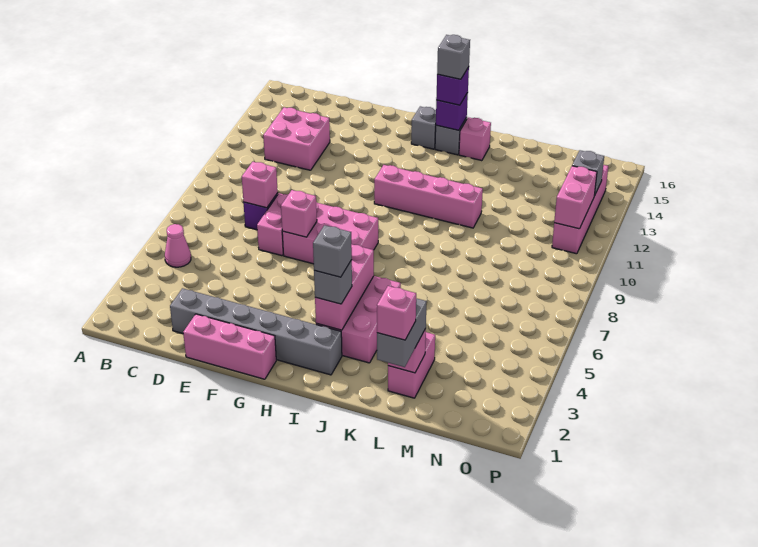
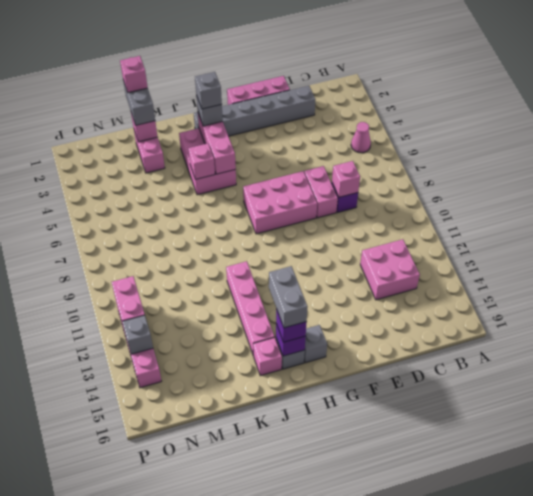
pink 1x1 brick [281,190,317,237] -> pink 1x1 brick moved to [188,143,215,179]
pink 1x4 brick [374,165,483,228] -> pink 1x4 brick turned to [226,261,274,354]
grey 1x1 brick [437,35,470,79] -> grey 1x2 brick [269,266,308,328]

